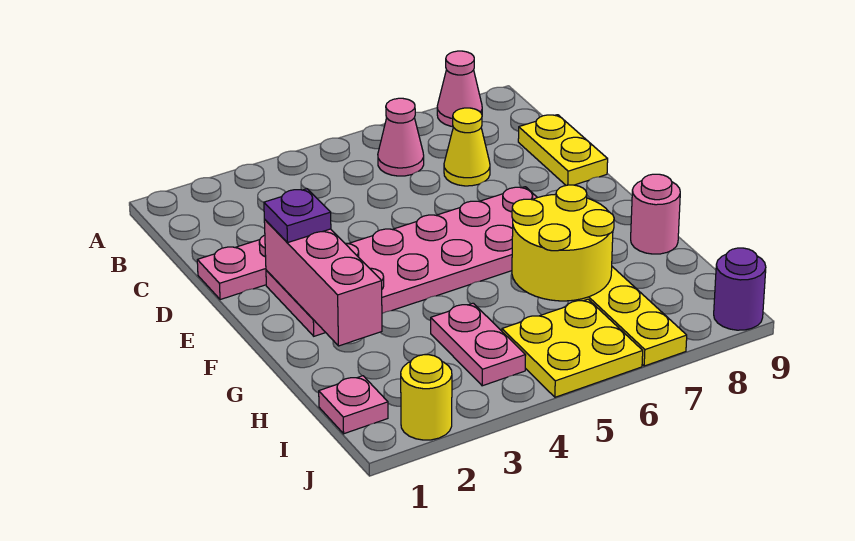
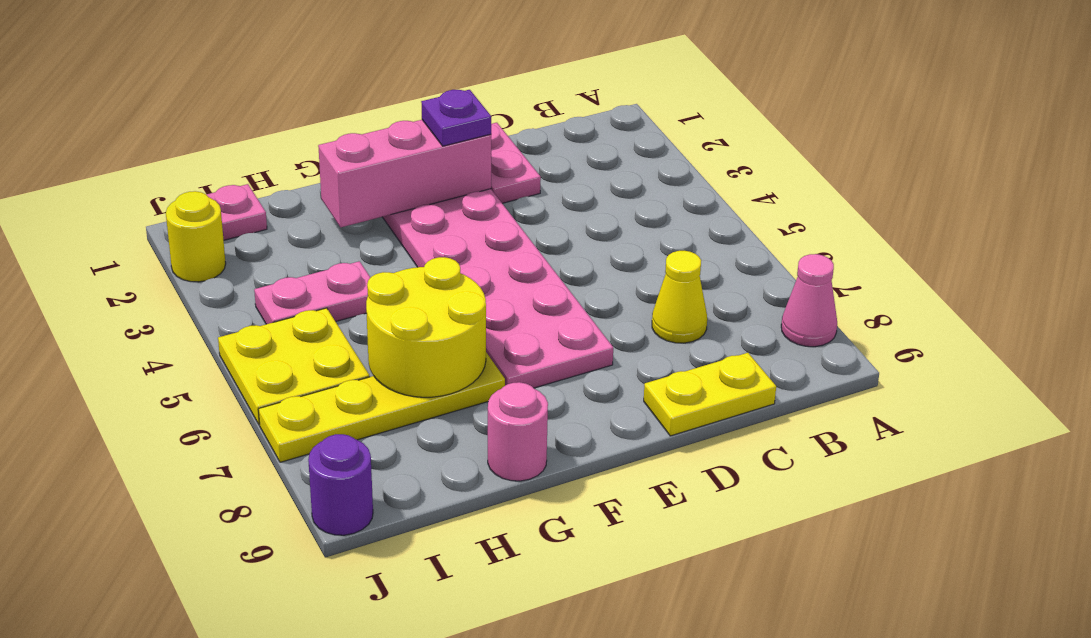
pink 1x1 cone [378,98,424,176] -> none

